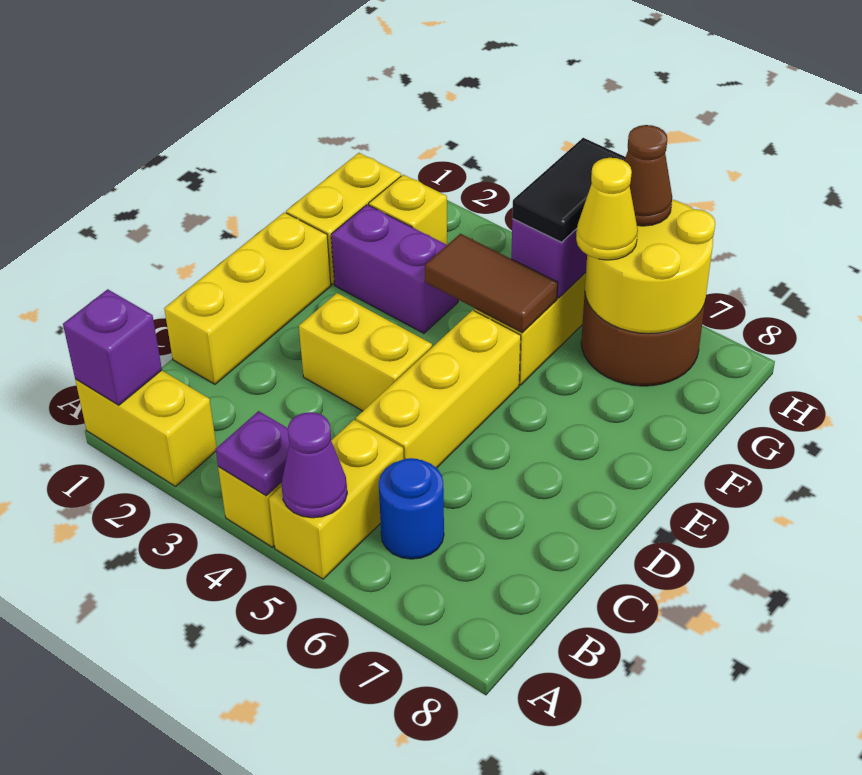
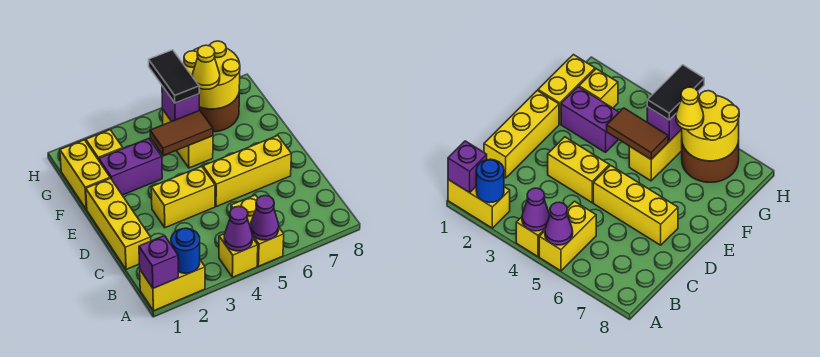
purple 1x1 plate [216,411,290,496] -> purple 1x1 cone [224,206,253,251]
blue 1x1 round brick [379,458,444,559] -> blue 1x1 round brick moved to [171,228,200,273]
yellow 1x3 brick [356,310,521,468] -> yellow 1x3 brick turned to [203,136,291,207]
brown 1x1 cone [624,125,672,226] -> none

